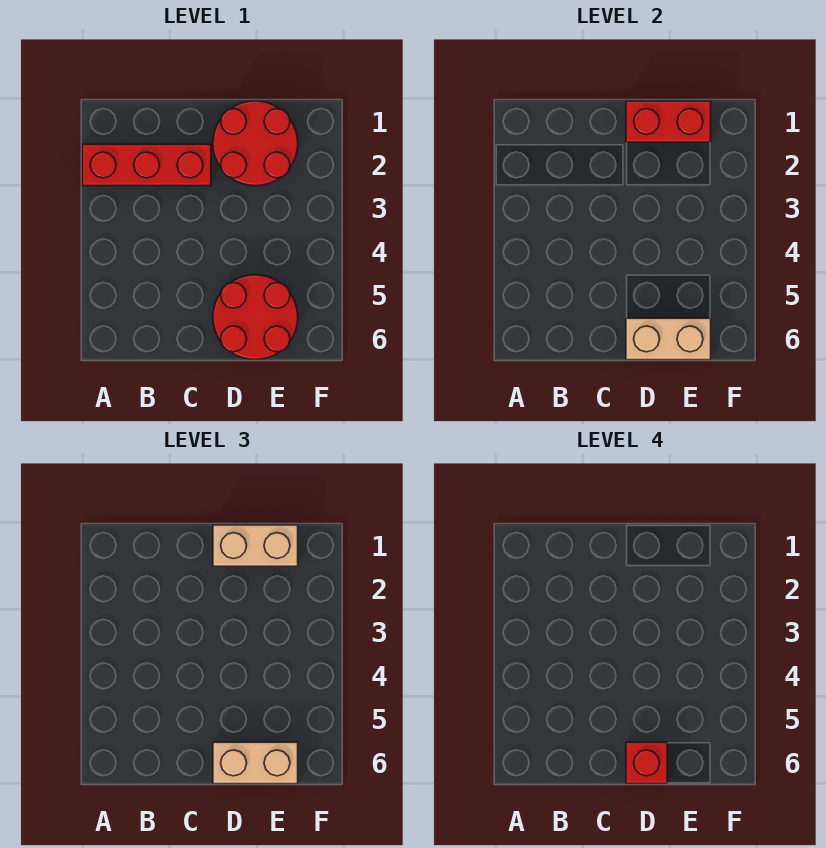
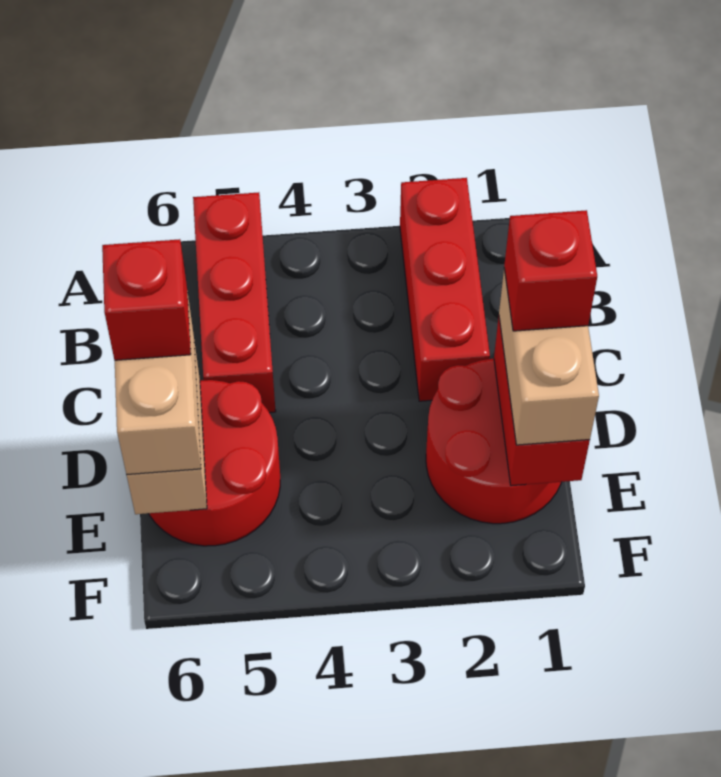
none -> red 1x3 brick [193,192,276,413]
none -> red 1x1 brick [504,210,597,331]

